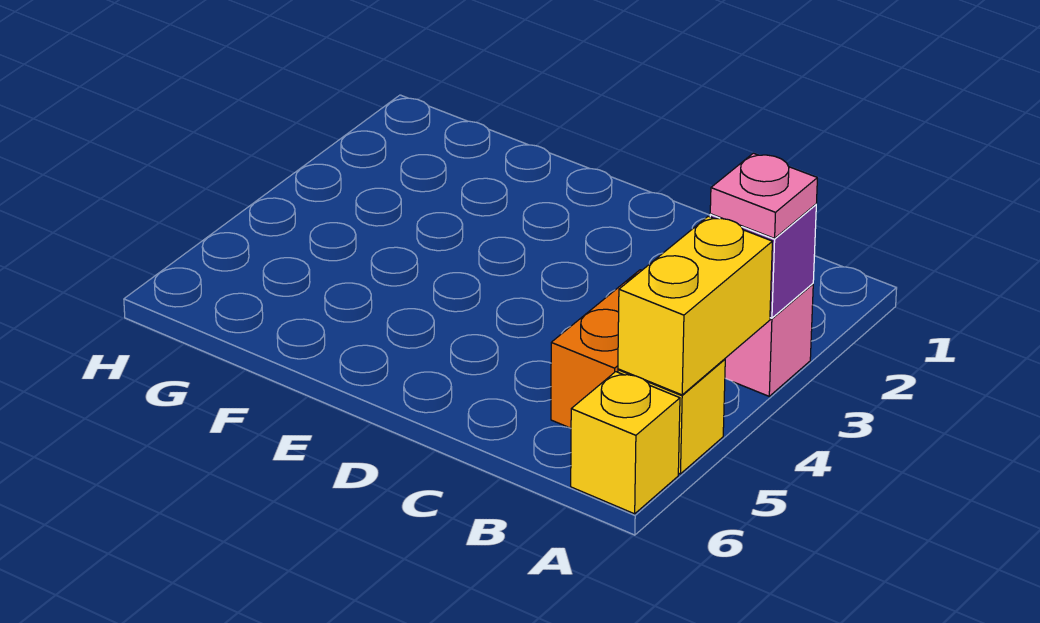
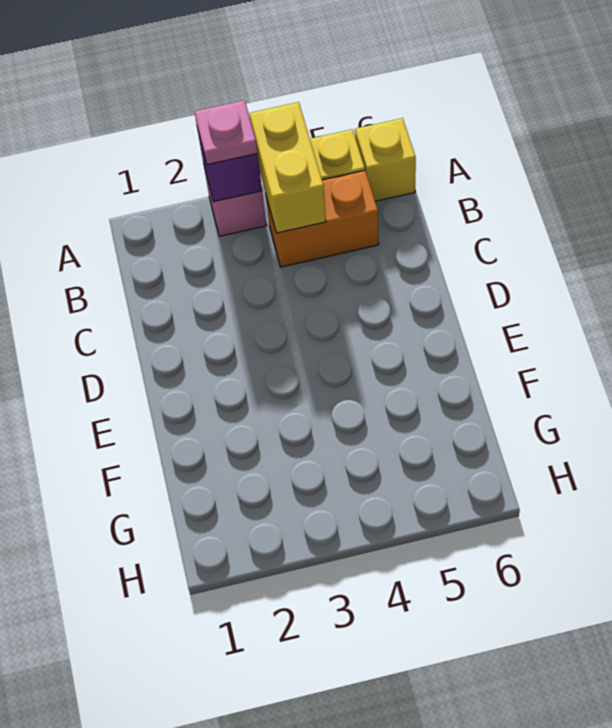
yellow 1x2 brick [618,216,772,395] -> yellow 1x2 brick turned to [249,102,326,233]

